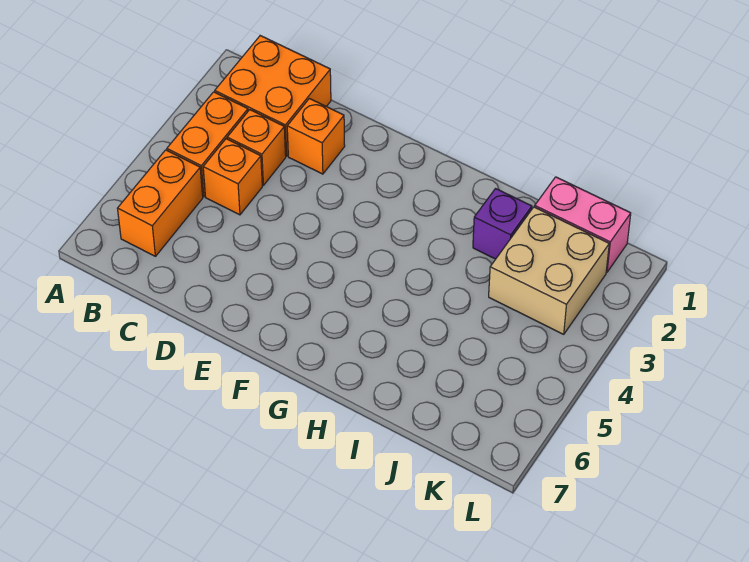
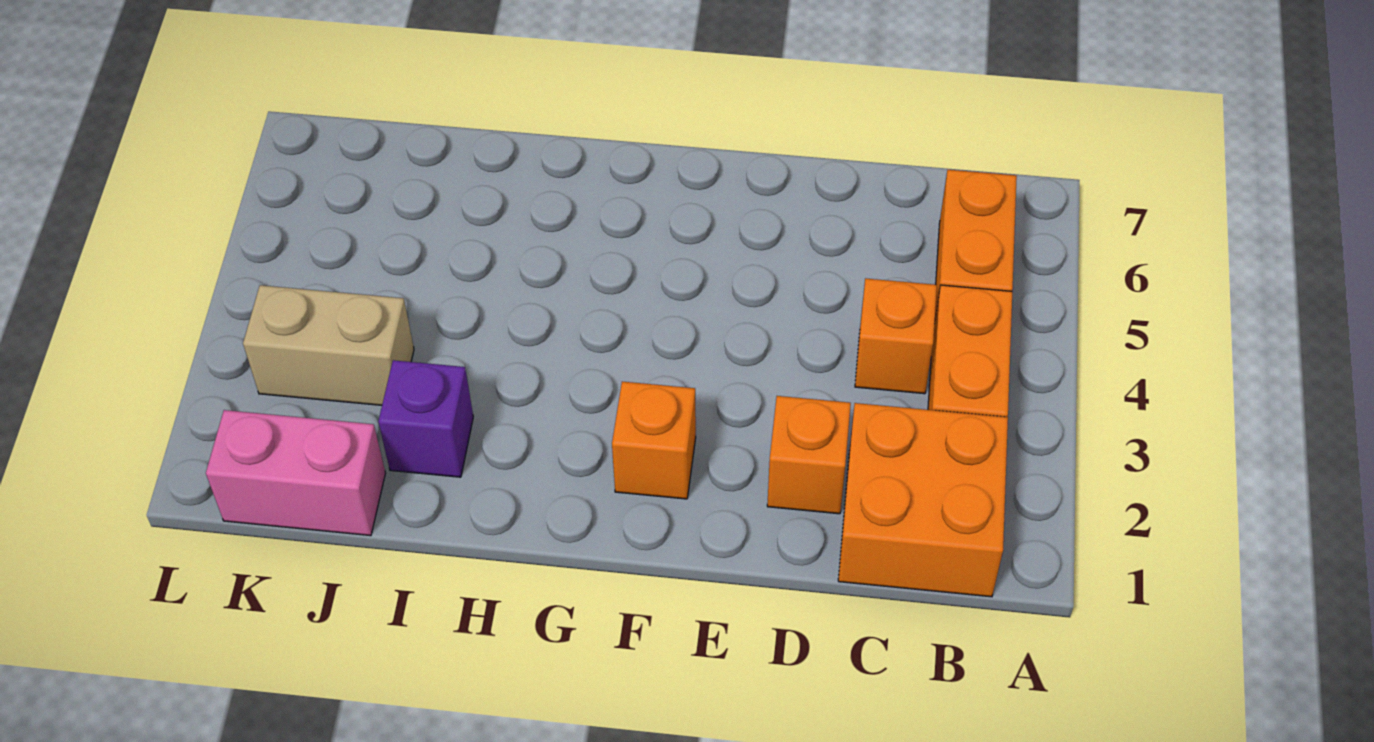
orange 1x1 brick [227,110,286,185] -> orange 1x1 brick moved to [612,382,696,499]
tan 2x2 brick [489,207,609,334] -> tan 1x2 brick [243,285,414,405]

